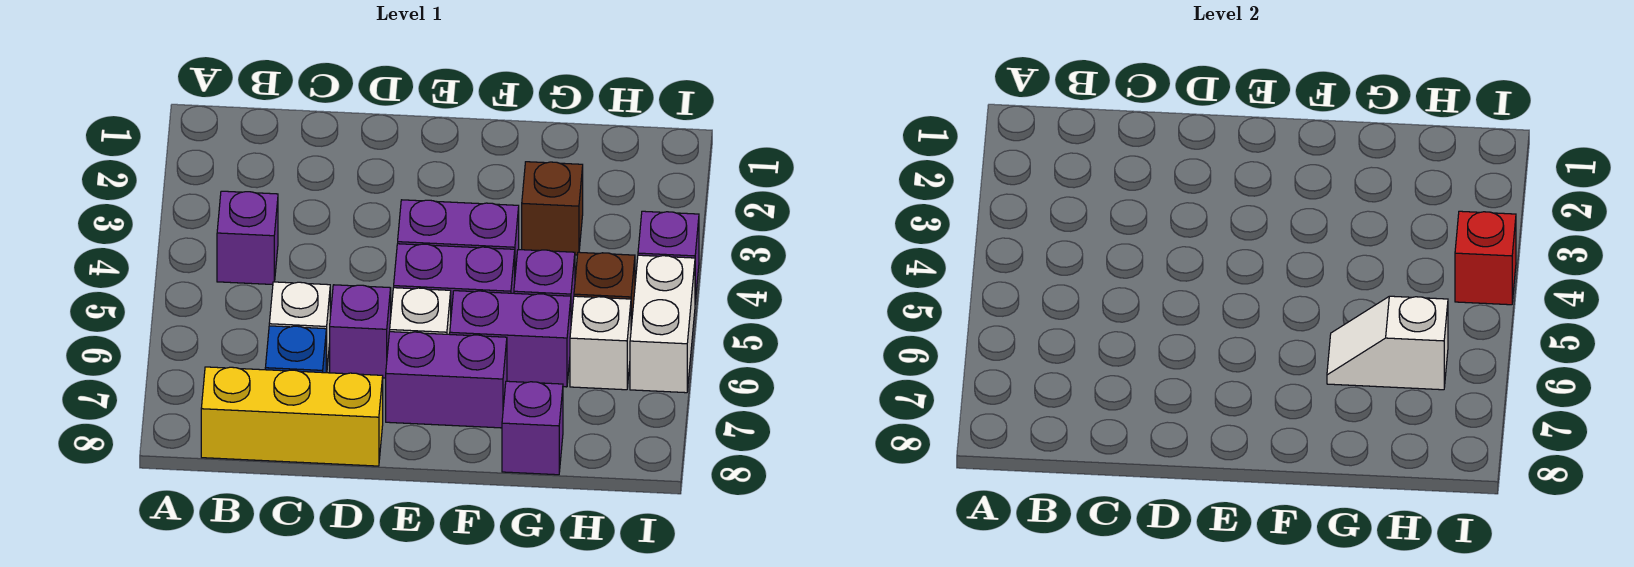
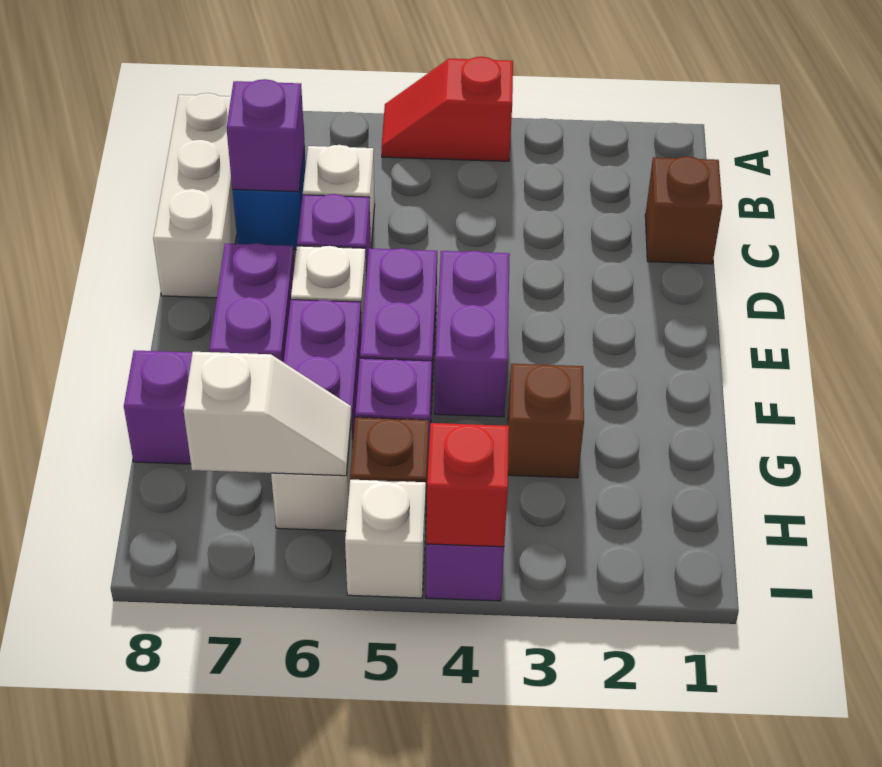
none -> red 1x2 slope [381,57,513,161]
purple 1x1 brick [217,191,278,285] -> purple 1x1 brick moved to [227,79,305,192]
yellow 1x3 brick [201,367,383,466] -> white 1x3 brick [153,93,237,298]
none -> brown 1x1 brick [645,156,722,264]
white 1x2 slope [1327,296,1448,390] -> white 1x2 slope turned to [184,352,351,476]
white 1x2 brick [630,255,695,393] -> white 1x1 brick [345,479,426,598]

